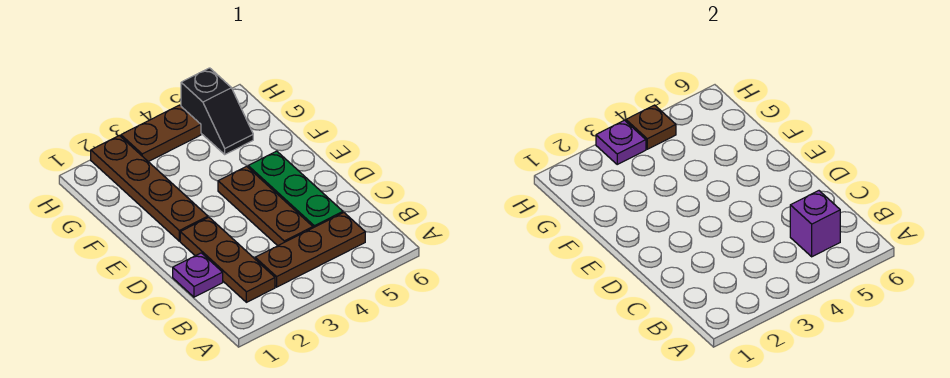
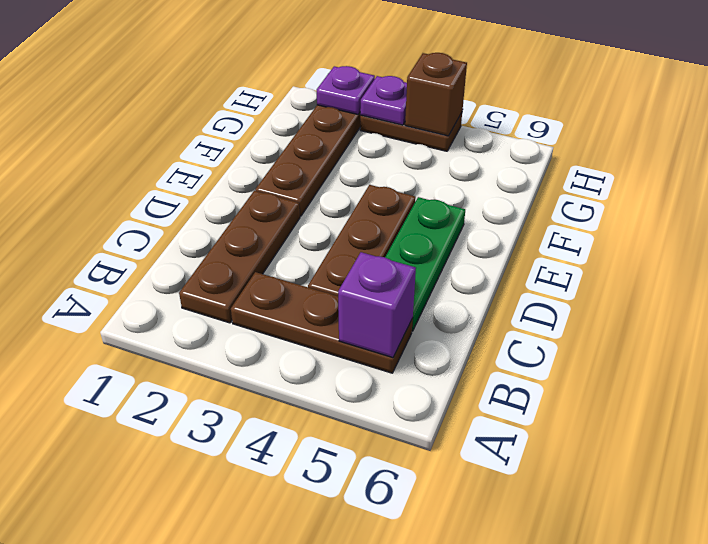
purple 1x1 plate [173,253,223,297] -> purple 1x1 plate moved to [317,66,375,114]
black 1x2 slope [181,68,253,154] -> none
brown 1x1 plate [626,105,676,149] -> brown 1x1 brick [405,53,467,136]

